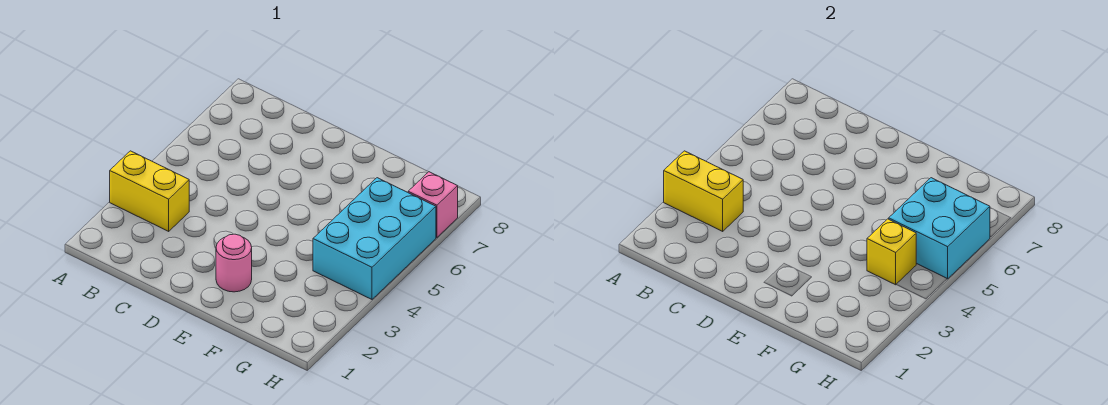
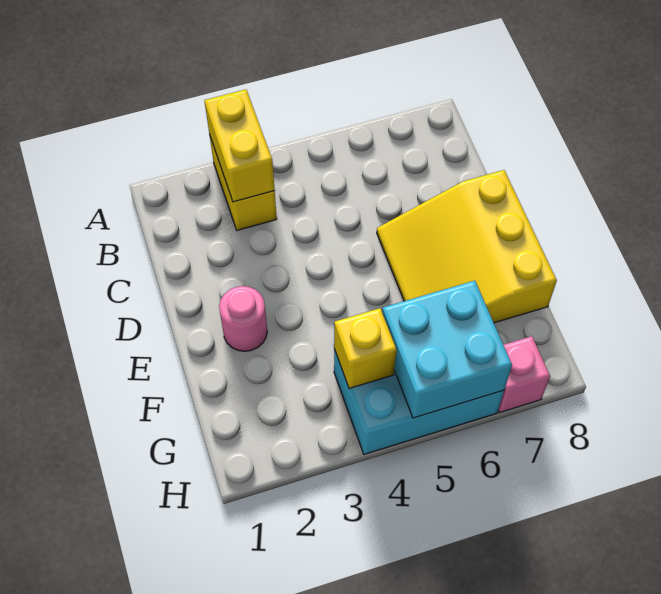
none -> yellow 3x3 slope [377,170,557,323]

